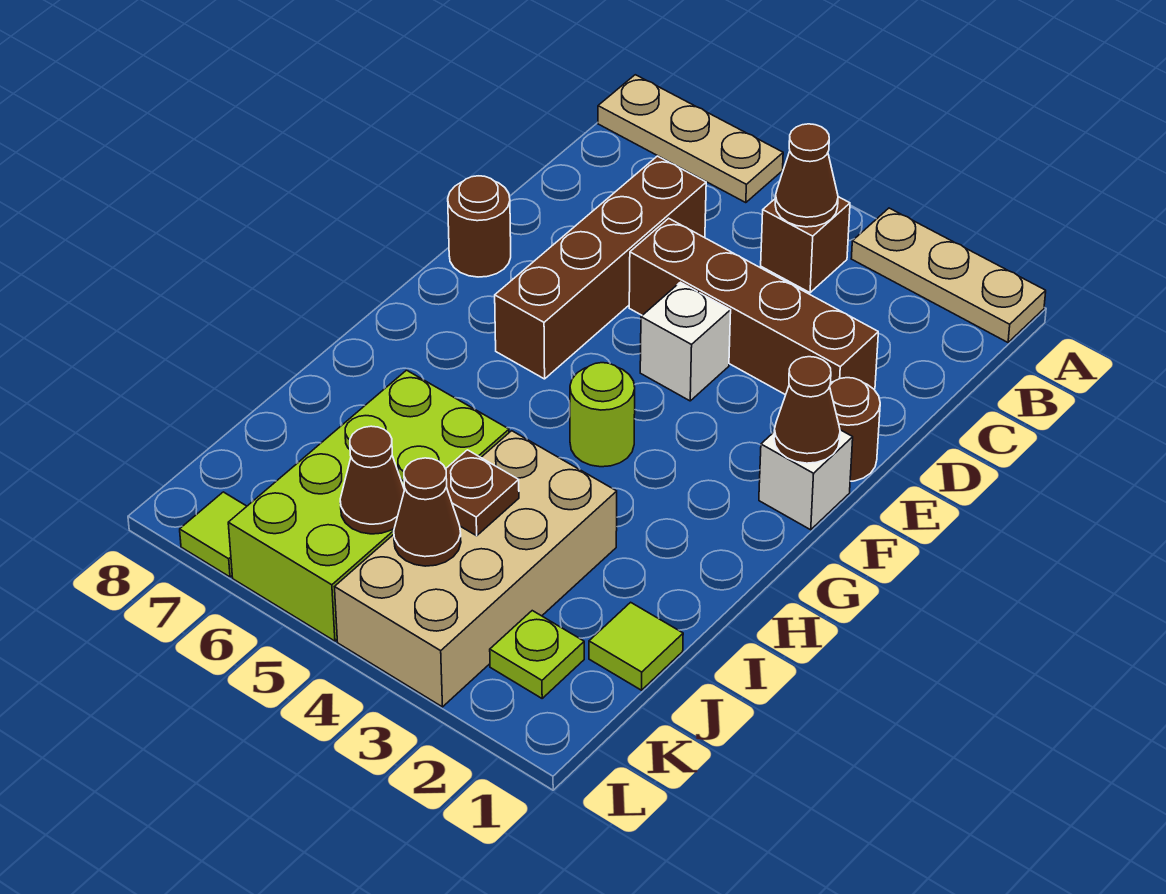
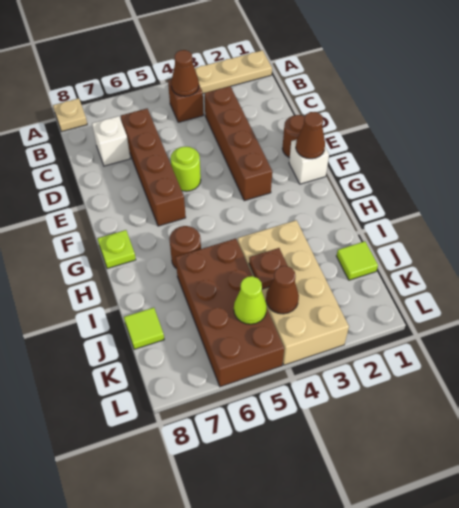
tan 1x3 plate [598,75,783,203] -> tan 1x1 plate [53,98,87,132]
brown 1x4 brick [629,218,878,395] -> brown 1x4 brick turned to [205,86,272,201]
white 1x1 brick [640,282,731,401] -> white 1x1 brick moved to [92,116,131,166]
brown 1x1 round brick [448,176,511,277] -> brown 1x1 round brick moved to [169,226,201,269]
lime 1x1 round brick [570,363,635,467] -> lime 1x1 round brick moved to [171,147,201,191]
lime 2x4 brick [228,370,509,641] -> brown 2x4 brick [176,239,284,387]
lime 1x1 plate [490,611,584,698] -> lime 1x1 plate moved to [98,230,136,269]
brown 1x1 cone [340,426,404,534] -> lime 1x1 cone [234,276,267,324]
lime 1x1 tile [180,492,247,577] -> lime 1x1 tile moved to [124,308,164,349]

